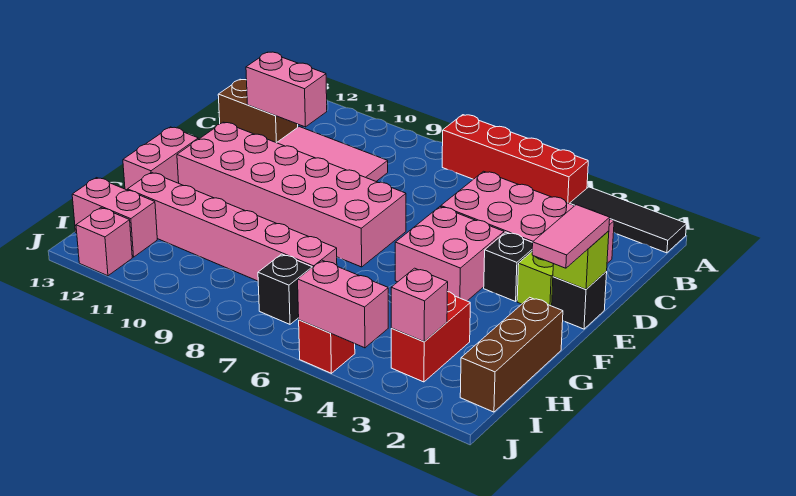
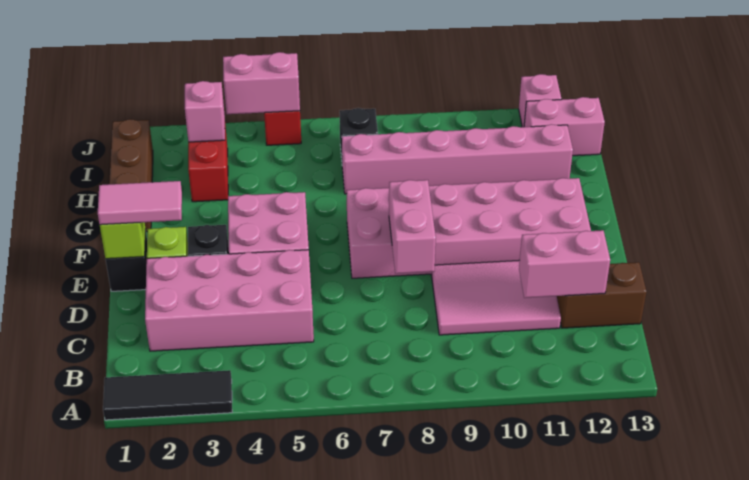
red 1x4 brick [442,115,588,203] -> none
pink 1x2 tile [532,205,610,268] -> pink 1x2 tile turned to [98,181,182,225]
pink 1x2 brick [123,127,198,190] -> pink 1x2 brick moved to [389,180,436,274]

